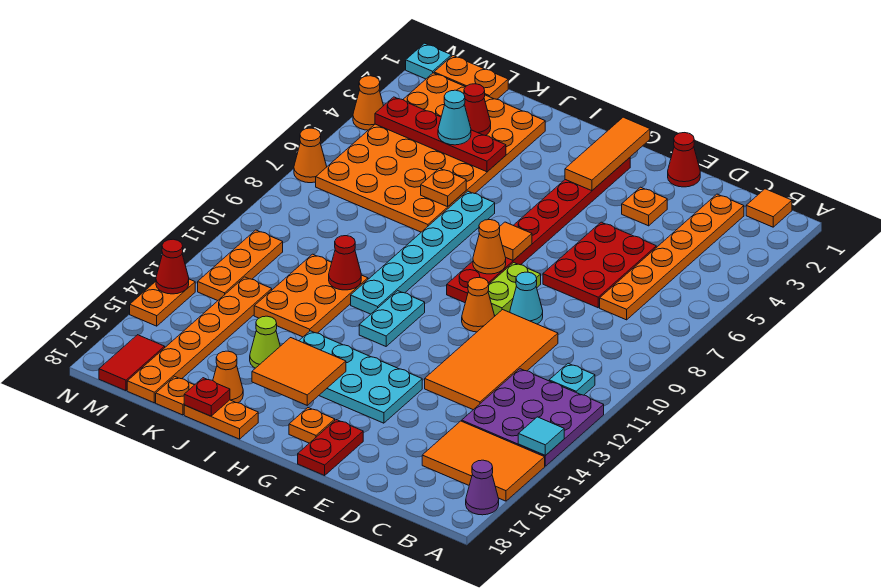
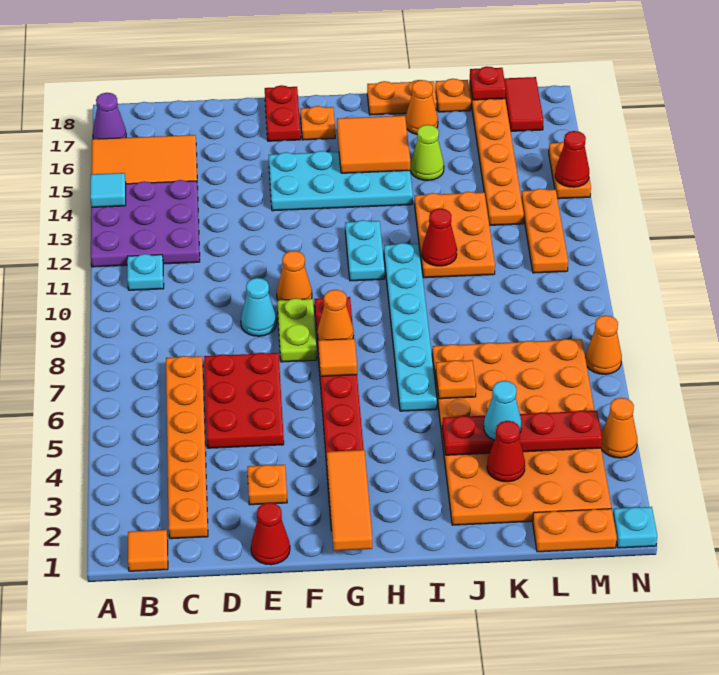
orange 2x4 tile [425,310,558,410] -> none
red 1x1 plate [184,378,230,416] -> red 1x1 plate moved to [470,66,506,100]

